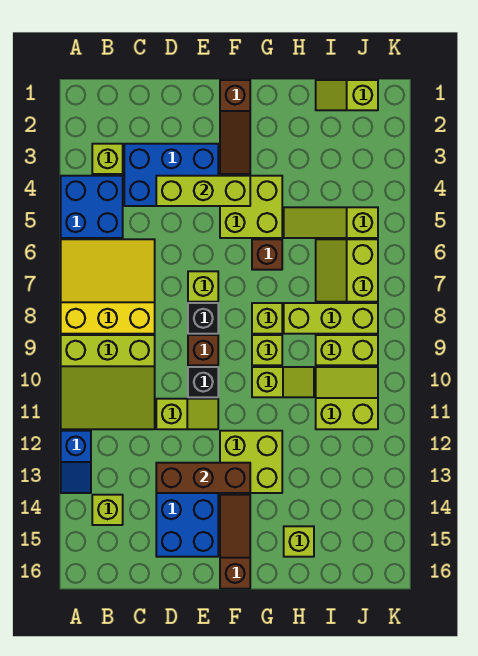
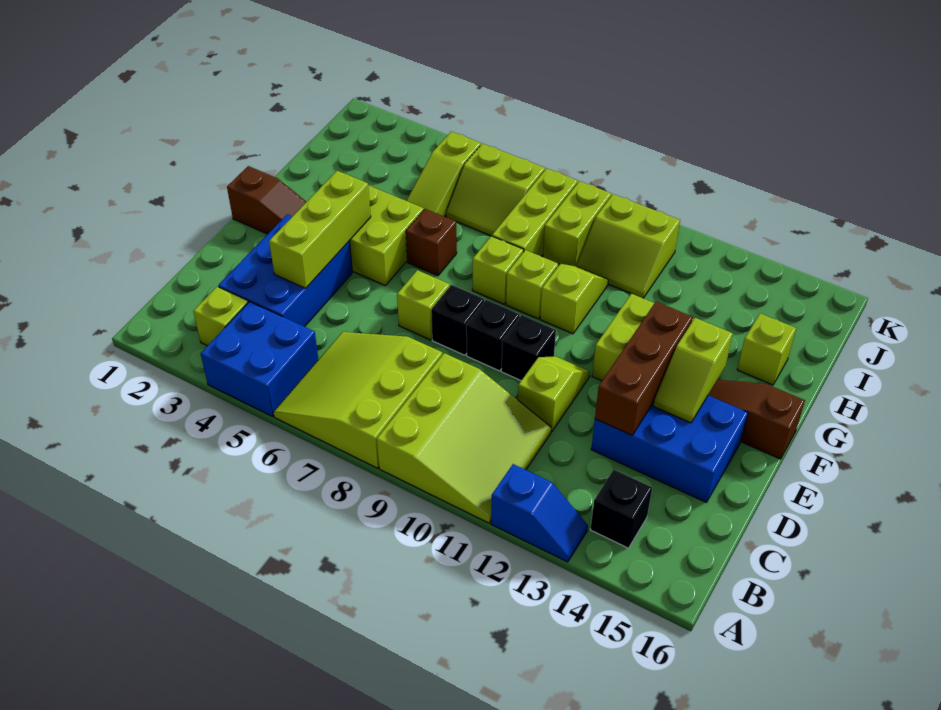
yellow 3x3 slope [61,239,155,334] -> lime 3x3 slope [273,332,442,468]
lime 1x1 brick [92,495,123,525] -> black 1x1 brick [590,470,652,548]
brown 1x1 brick [188,335,218,365] -> black 1x1 brick [466,300,520,371]
lime 1x2 slope [316,80,378,110] -> lime 1x2 slope moved to [653,318,733,423]
lime 2x2 slope [316,367,378,429] -> lime 2x2 slope turned to [577,194,680,298]

